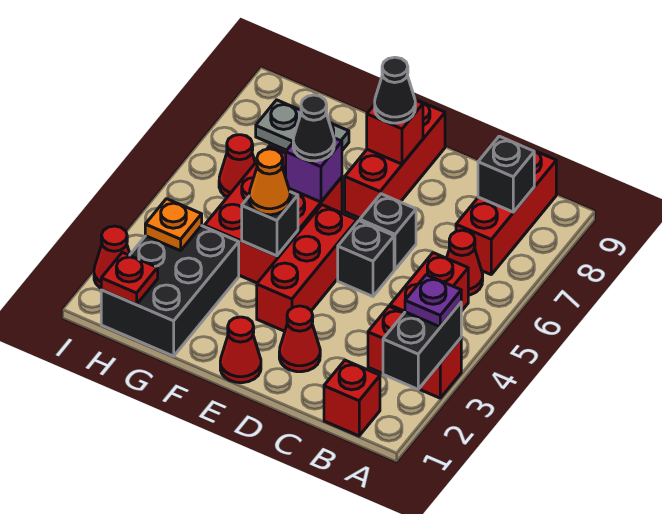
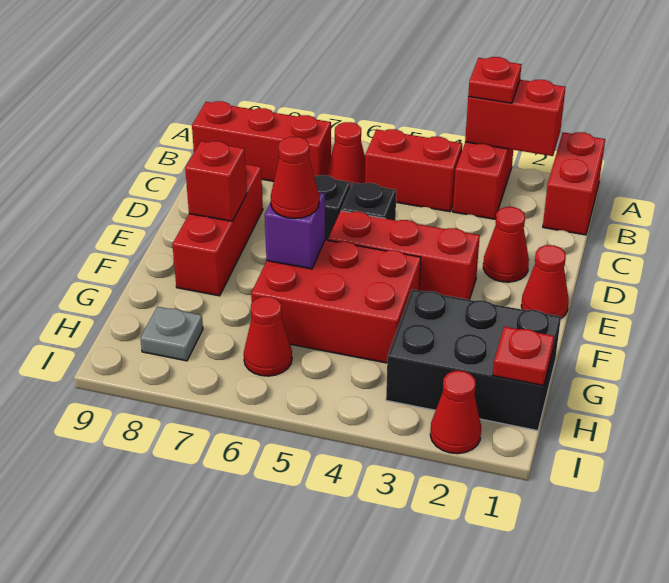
black 1x2 brick [383,303,461,389] -> red 1x2 brick [465,80,566,156]
purple 1x1 plate [405,275,461,327] -> red 1x1 plate [468,57,522,103]
red 1x1 brick [324,360,380,436] -> red 1x2 brick [543,132,605,235]
black 1x1 brick [478,136,534,212] -> none
red 1x3 brick [345,99,445,218] -> red 1x3 brick turned to [172,164,263,296]
black 1x1 cone [375,57,415,123] -> none
black 1x1 brick [242,192,298,256] -> none
orange 1x1 cone [249,149,290,215] -> none
black 1x1 cone [293,95,334,161] -> red 1x1 cone [271,137,319,218]
grey 1x2 plate [256,100,349,150] -> grey 1x1 plate [140,307,203,361]
orange 1x1 plate [145,199,202,251] -> none

